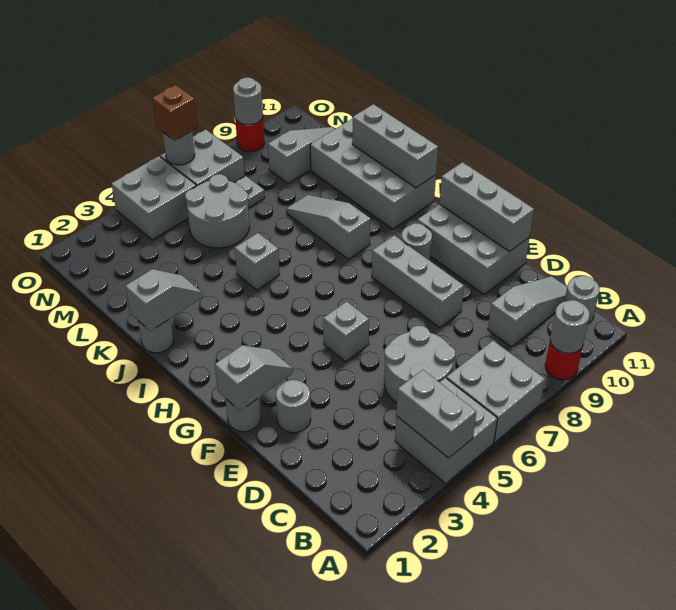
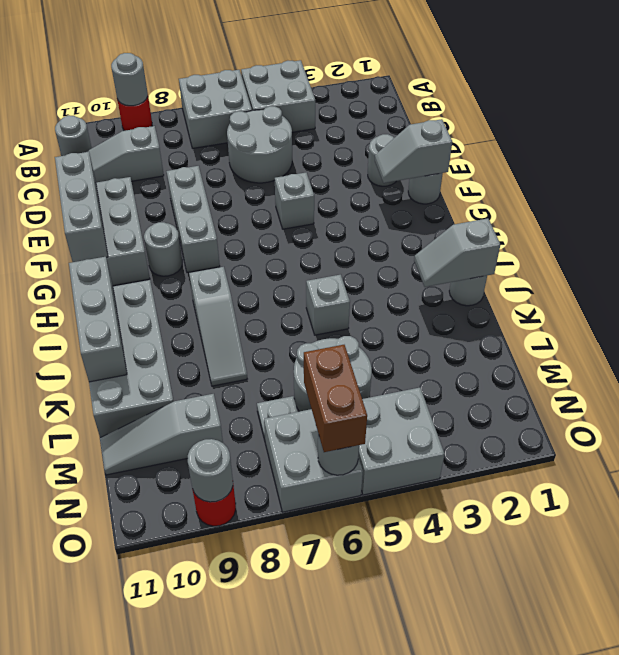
grey 1x2 brick [396,370,476,458] -> none
brown 1x1 brick [152,85,198,141] -> brown 1x2 brick [304,345,367,452]

